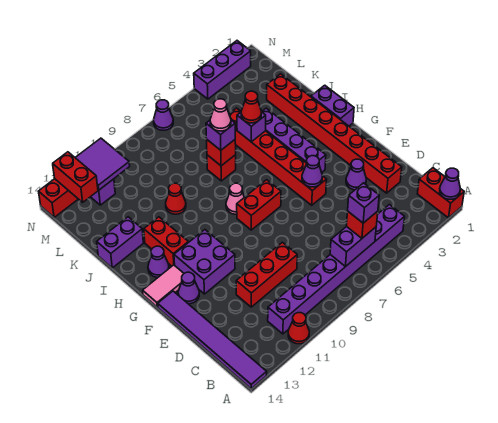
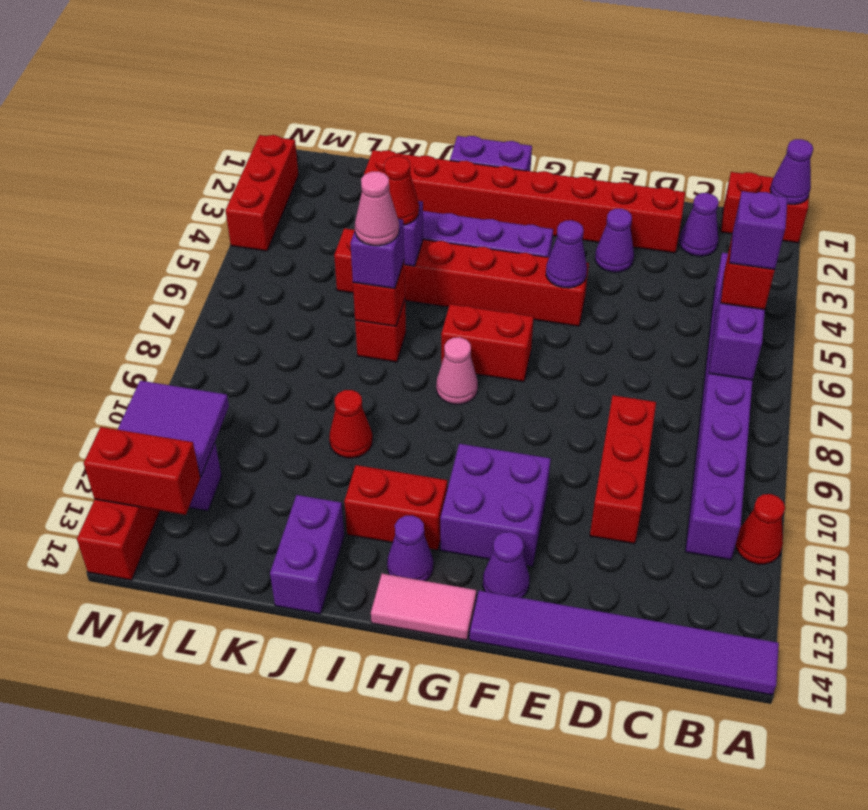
red 1x2 brick [237,180,281,230] -> red 1x2 brick turned to [441,304,534,382]
pink 1x2 tile [143,265,184,307] -> pink 1x2 tile turned to [371,574,476,640]
purple 1x3 brick [194,41,251,99] -> red 1x3 brick [225,135,298,251]
purple 1x1 cone [154,100,173,130] -> purple 1x1 cone moved to [679,193,719,256]

